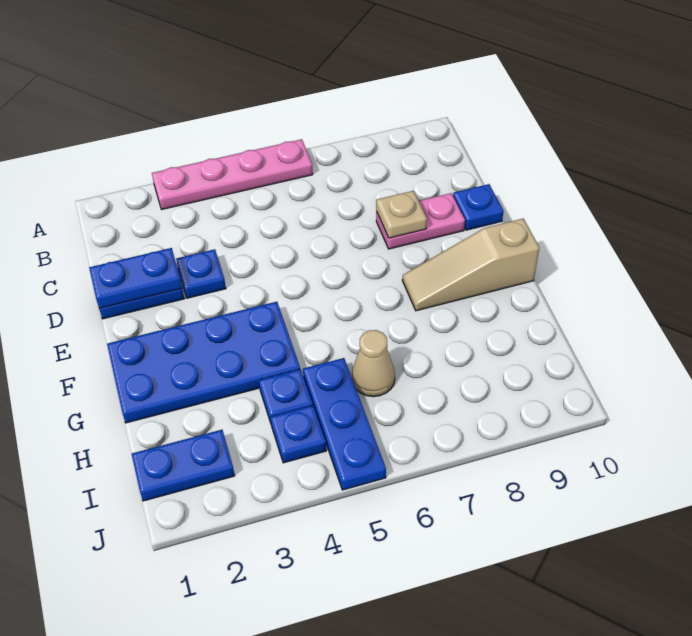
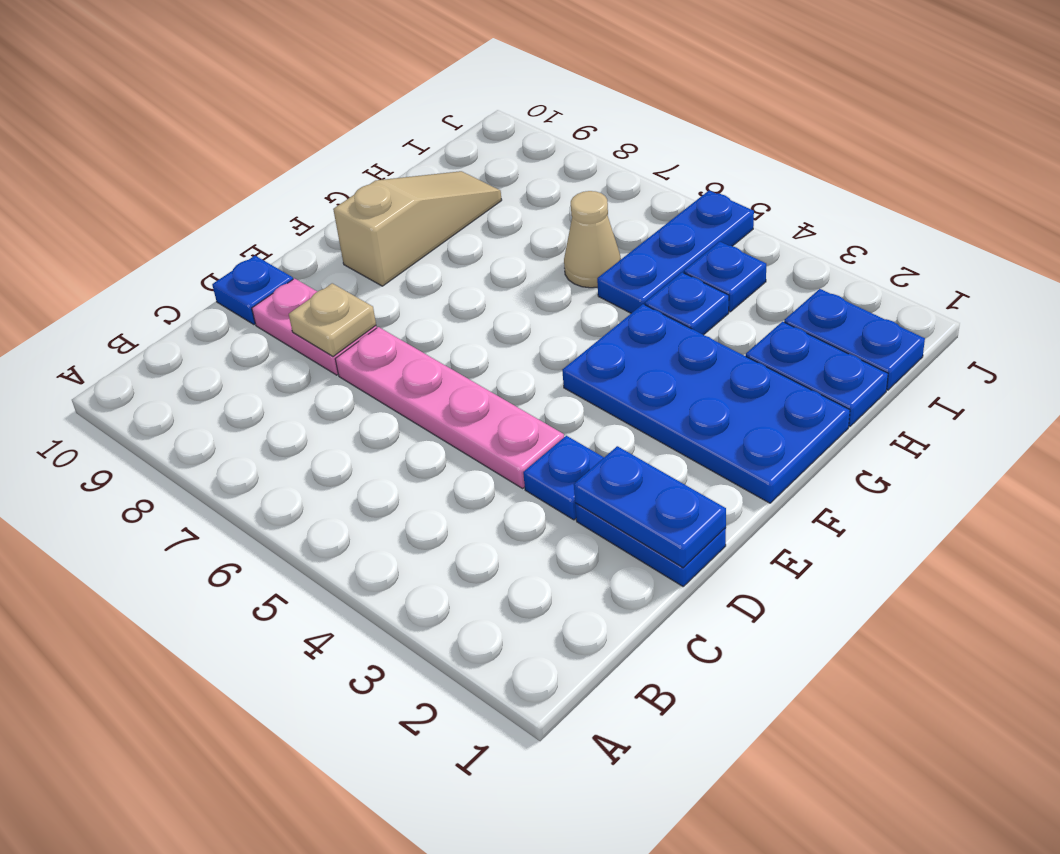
pink 1x4 plate [152,139,313,210] -> pink 1x4 plate moved to [335,327,564,488]
tan 1x3 slope [402,219,539,311] -> tan 1x3 slope turned to [333,171,502,286]
none -> blue 1x2 plate [746,322,888,426]

